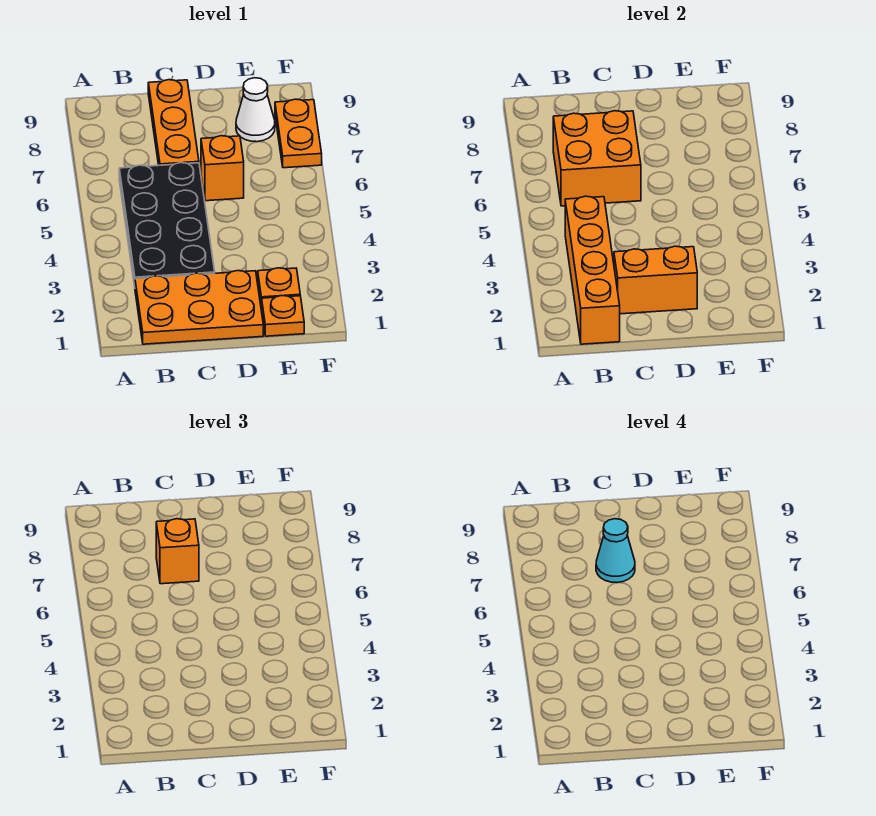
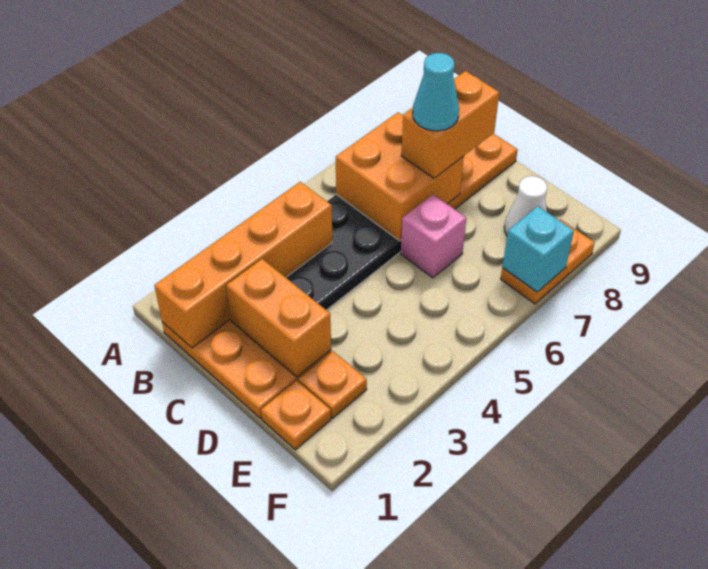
orange 1x1 brick [156,519,199,584] -> orange 1x2 brick [401,71,499,178]
orange 1x1 brick [201,136,244,201] -> pink 1x1 brick [401,195,466,278]
none -> cyan 1x1 brick [502,206,574,292]

